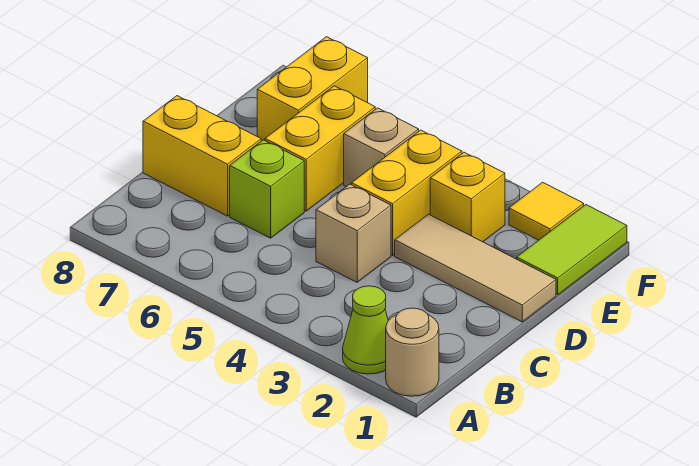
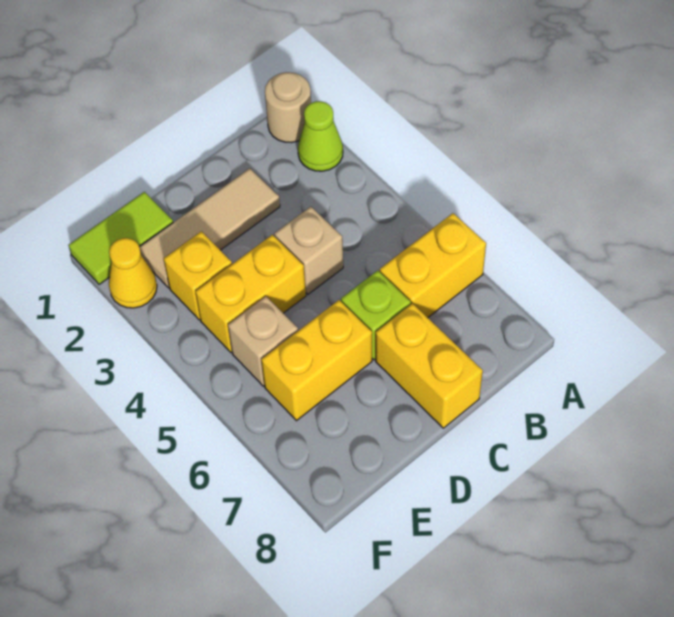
tan 1x3 tile [395,214,556,322] -> tan 1x3 tile turned to [139,168,280,288]
yellow 1x2 brick [257,37,368,141] -> yellow 1x2 brick moved to [380,213,486,318]
yellow 1x1 tile [509,182,584,240] -> yellow 1x1 cone [109,238,157,308]

